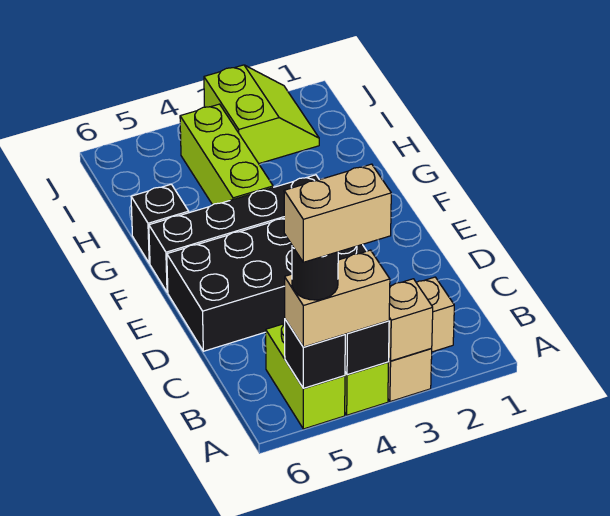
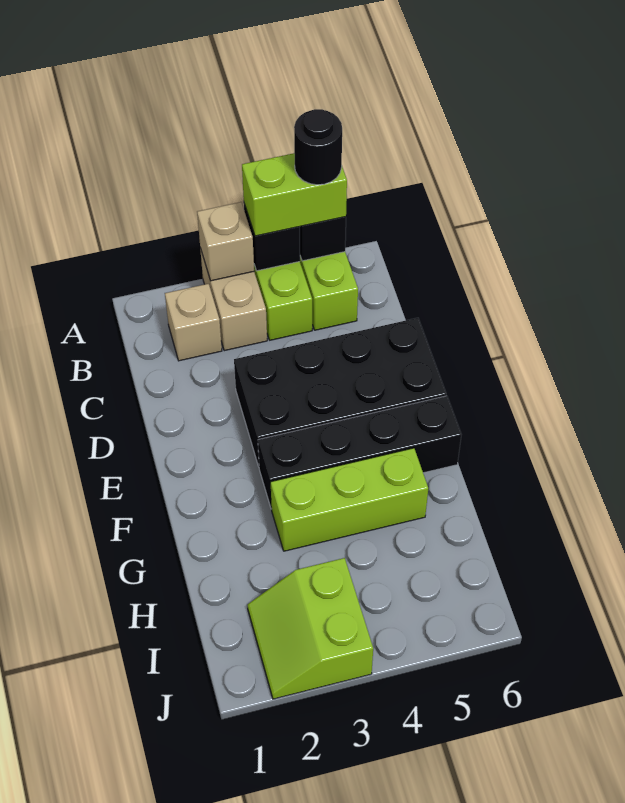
tan 1x2 brick [285,250,390,347] -> lime 1x2 brick [242,153,347,236]
tan 1x2 brick [284,164,391,262] -> none
lime 1x3 brick [180,104,273,205] -> lime 1x3 brick turned to [271,448,428,551]
black 1x1 brick [131,184,189,263] -> none

